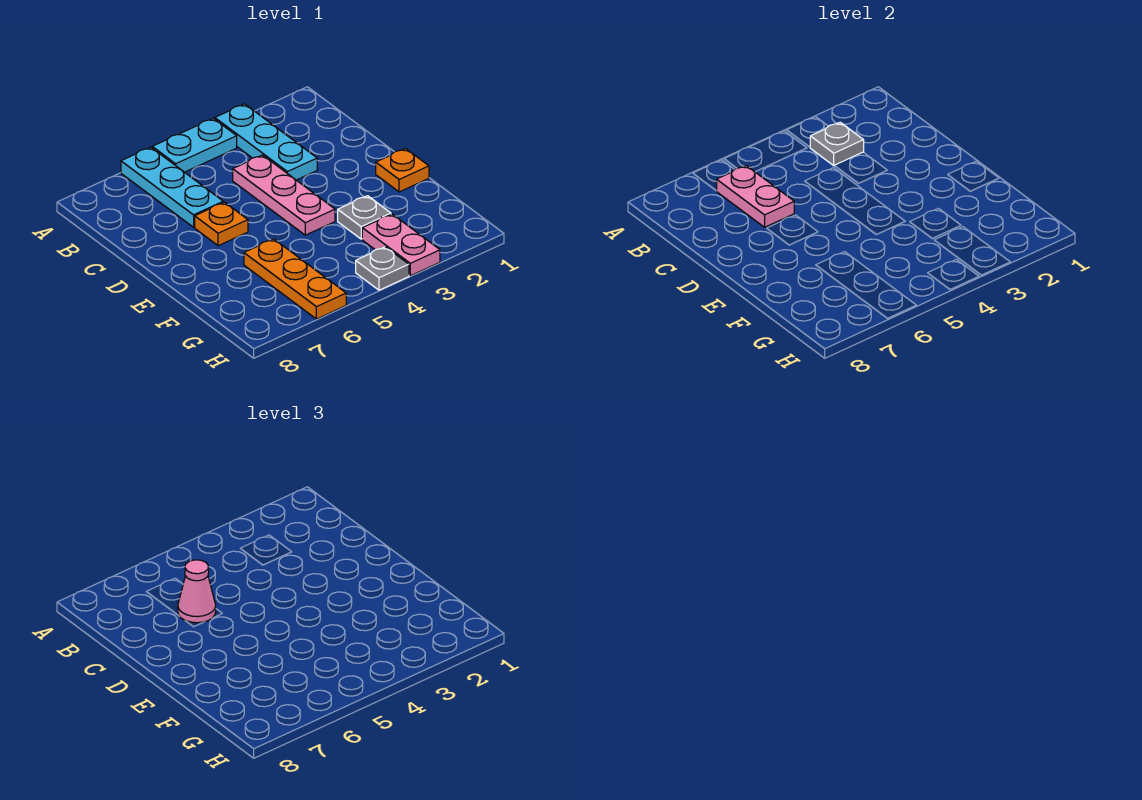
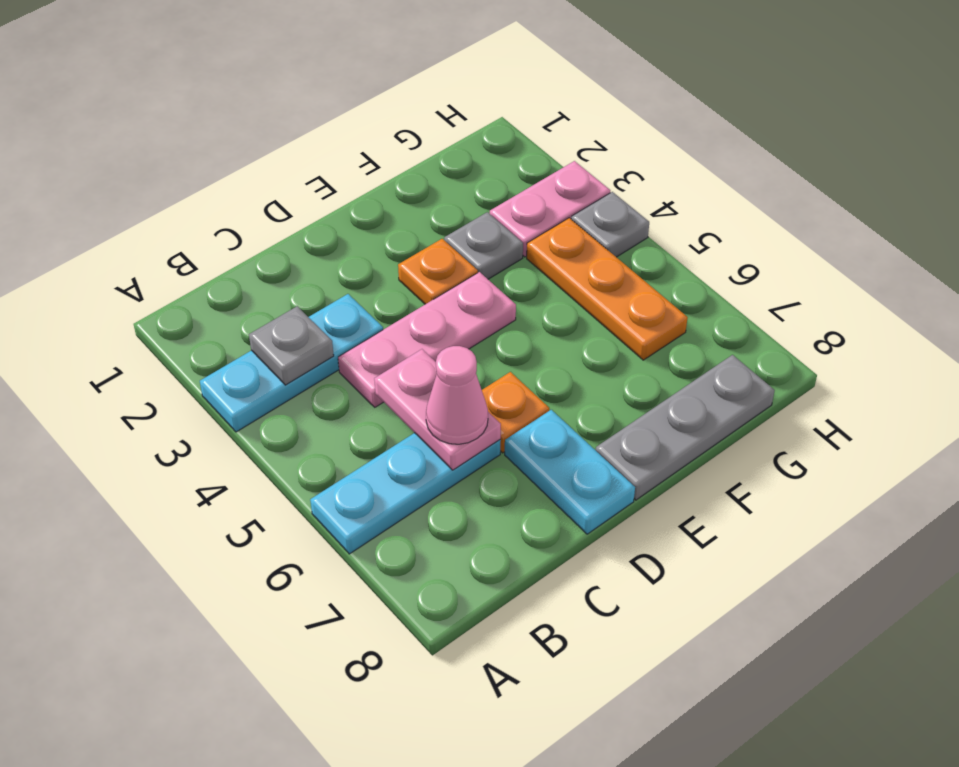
cyan 1x2 plate [152,118,237,172] -> cyan 1x2 plate moved to [505,410,635,534]
pink 1x2 plate [717,166,794,227] -> pink 1x2 plate turned to [374,349,501,470]
orange 1x1 plate [376,149,429,192] -> orange 1x1 plate moved to [398,239,478,304]
none -> grey 1x3 plate [596,355,775,500]
orange 1x3 plate [244,239,346,319] -> orange 1x3 plate turned to [527,218,688,360]

